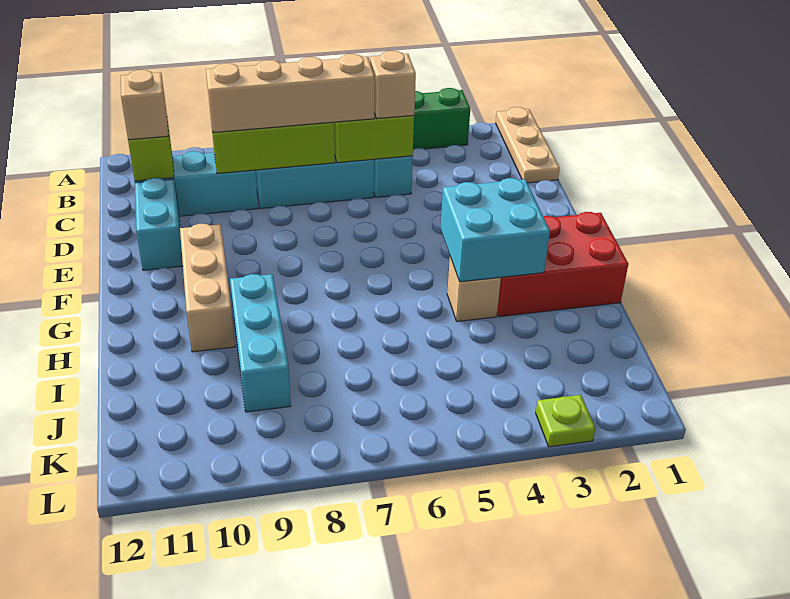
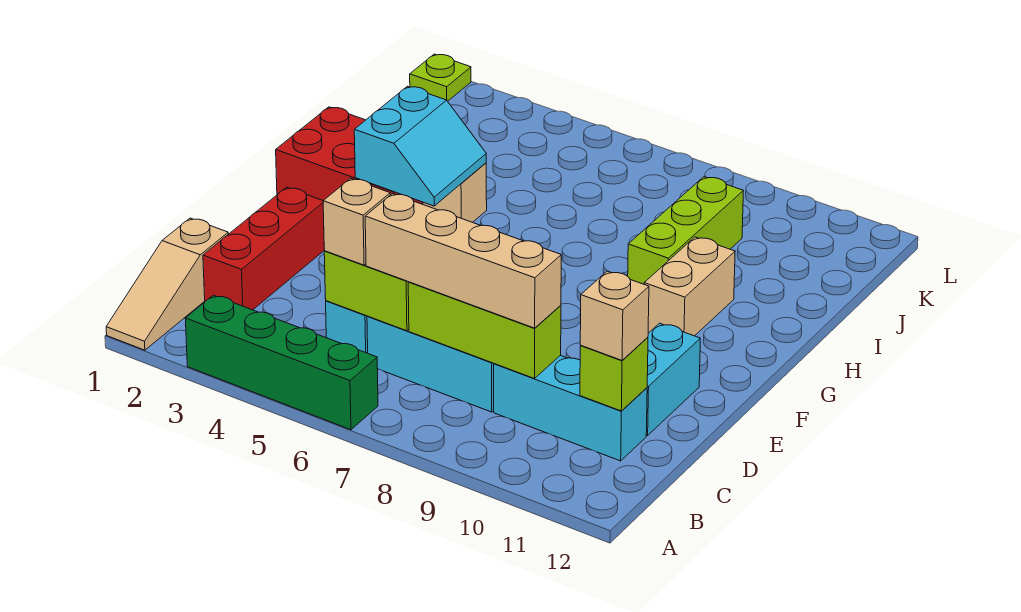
tan 1x3 plate [496,107,560,183] -> tan 1x3 slope [106,218,228,350]
none -> red 1x3 brick [203,187,324,310]
tan 1x3 brick [180,224,235,352] -> tan 1x2 brick [644,237,735,336]
cyan 2x2 brick [440,178,550,282] -> cyan 2x2 slope [354,86,486,206]
cyan 1x3 brick [230,274,291,412] -> lime 1x3 brick [628,177,743,284]
lime 1x1 plate [536,395,595,447] -> lime 1x1 plate moved to [410,54,471,101]

